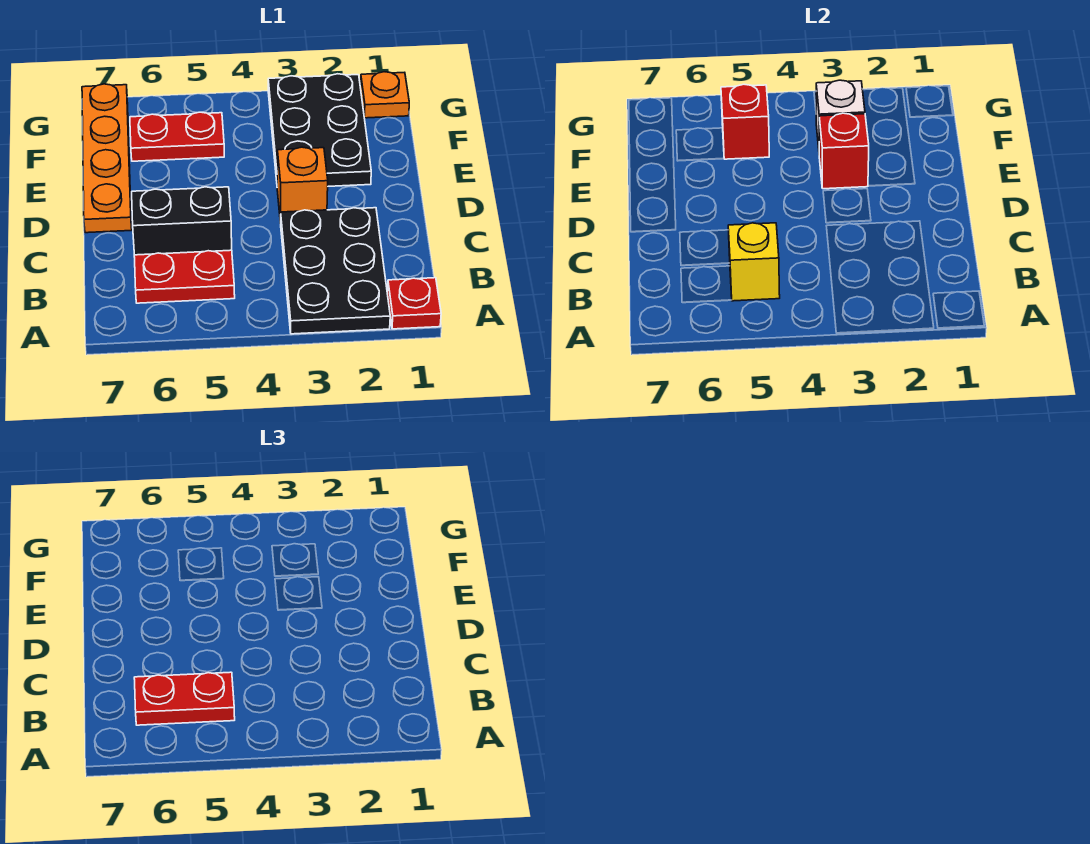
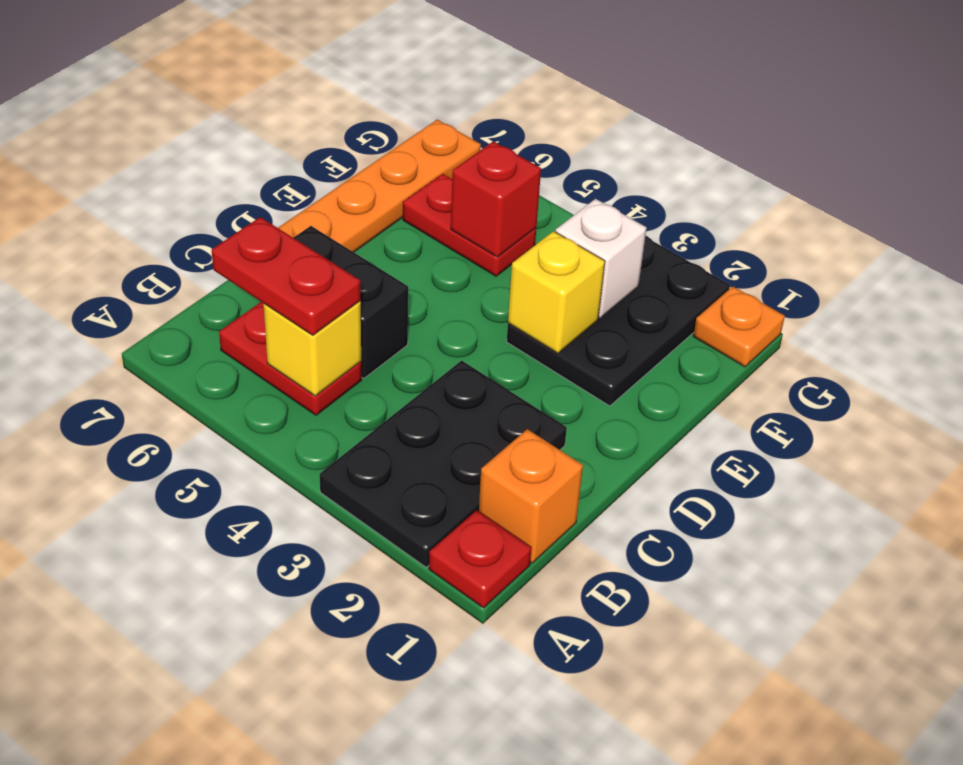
orange 1x1 brick [277,147,328,223] -> orange 1x1 brick moved to [479,429,583,563]
red 1x1 brick [819,113,869,189] -> yellow 1x1 brick [508,231,605,353]

